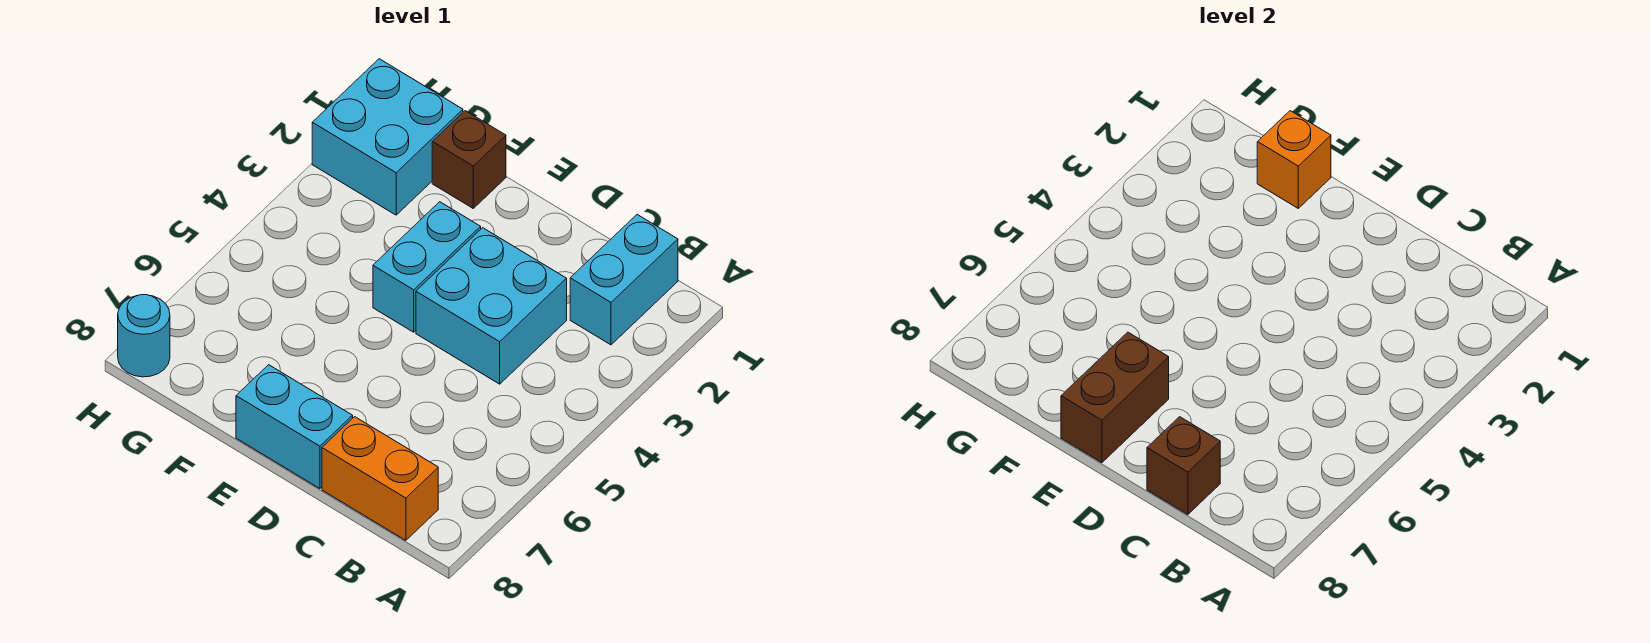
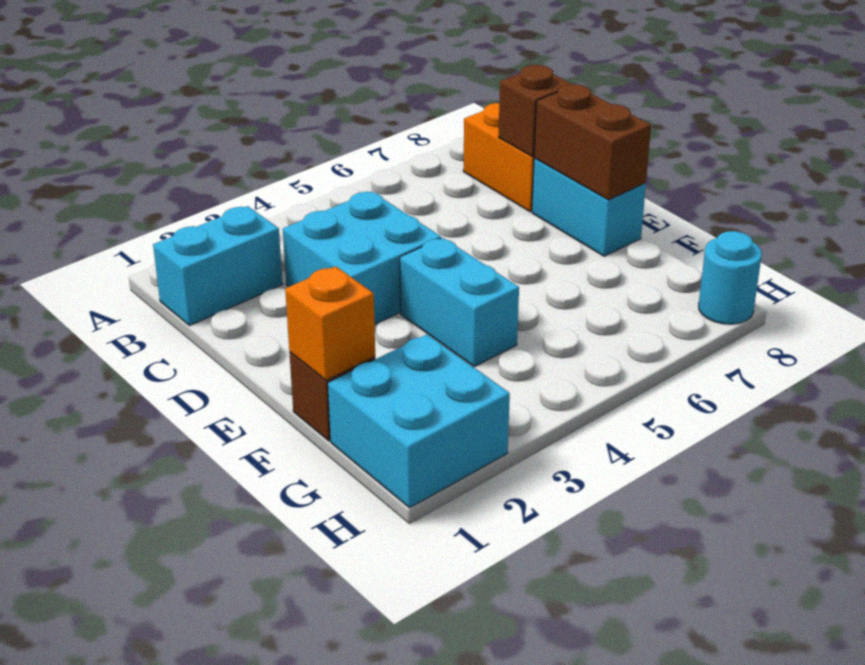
cyan 1x2 brick [373,202,481,332] -> cyan 1x2 brick turned to [400,238,519,367]
brown 1x2 brick [1061,332,1169,463] -> brown 1x2 brick turned to [534,84,651,200]

